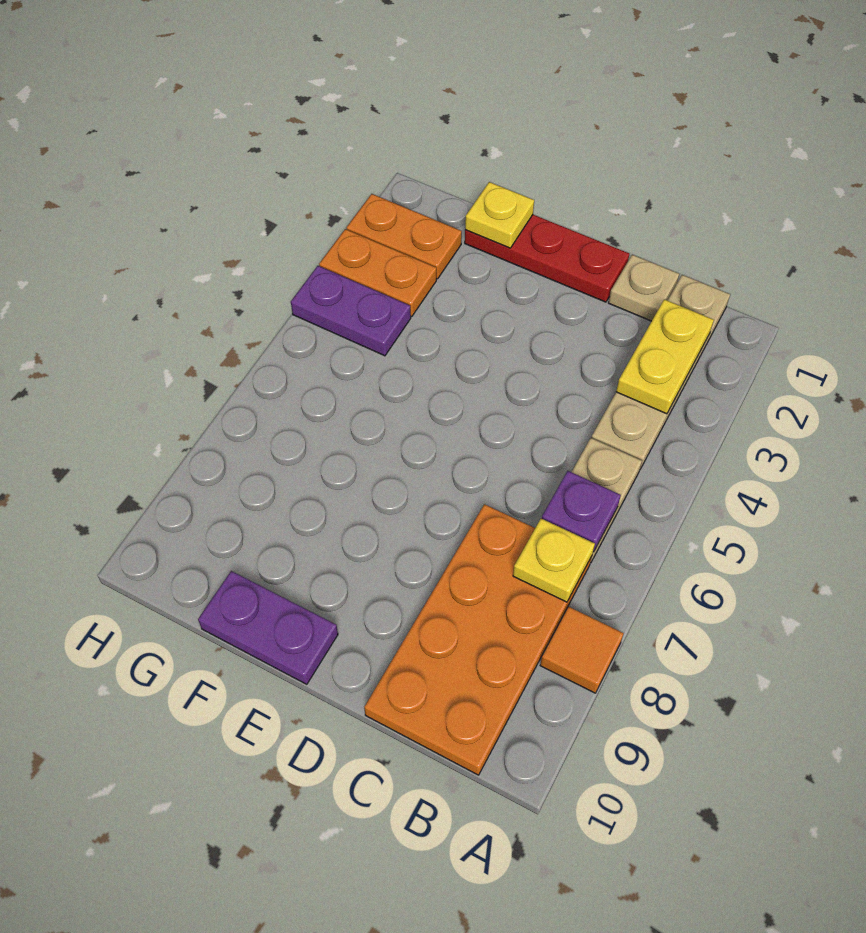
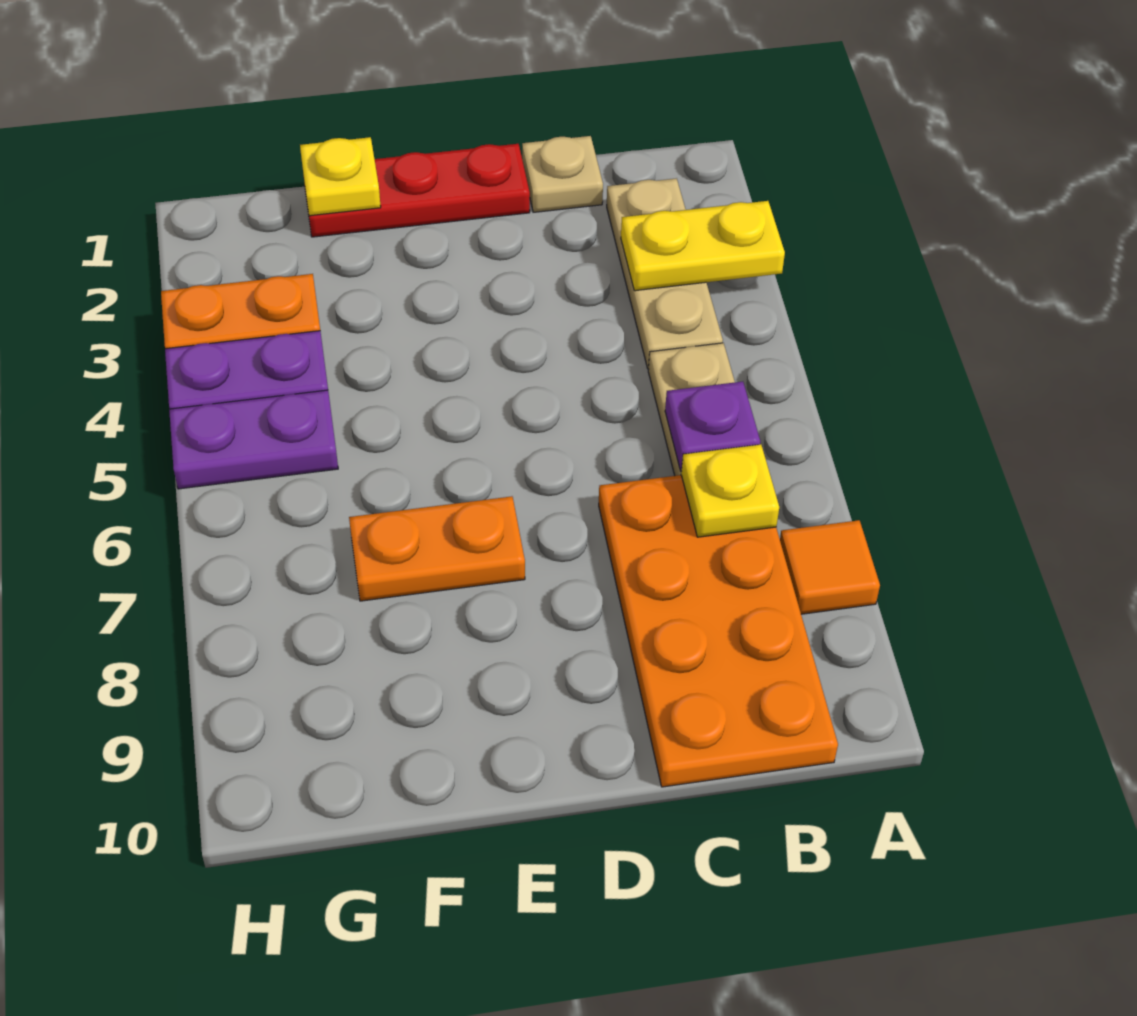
tan 1x4 plate [591,275,730,469] -> tan 1x3 plate [607,178,723,369]
yellow 1x2 plate [616,299,714,414] -> yellow 1x2 plate turned to [621,201,785,291]
purple 1x2 plate [198,571,338,684] -> purple 1x2 plate moved to [169,390,338,489]
orange 1x2 plate [347,194,462,279] -> orange 1x2 plate moved to [349,496,525,601]

